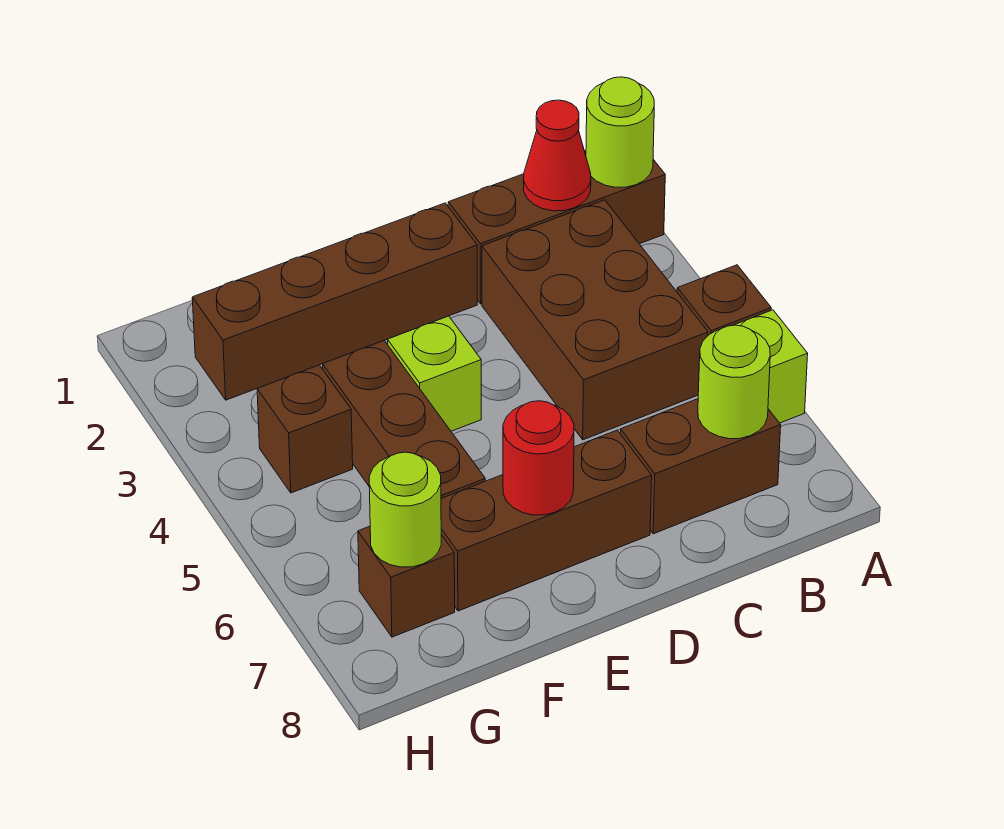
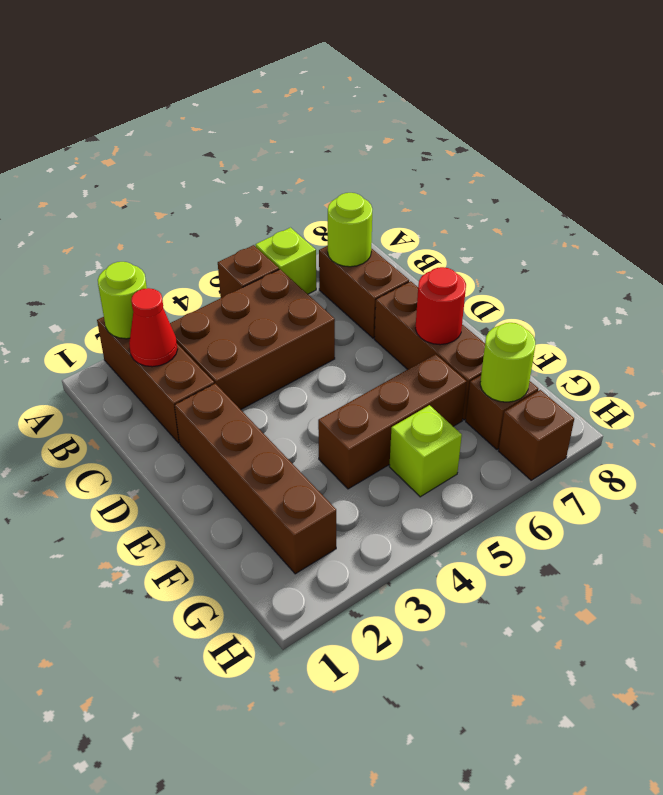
lime 1x1 brick [387,316,481,431] -> lime 1x1 brick moved to [389,405,462,497]
brown 1x1 brick [257,365,353,493] -> brown 1x1 brick moved to [499,390,574,480]

